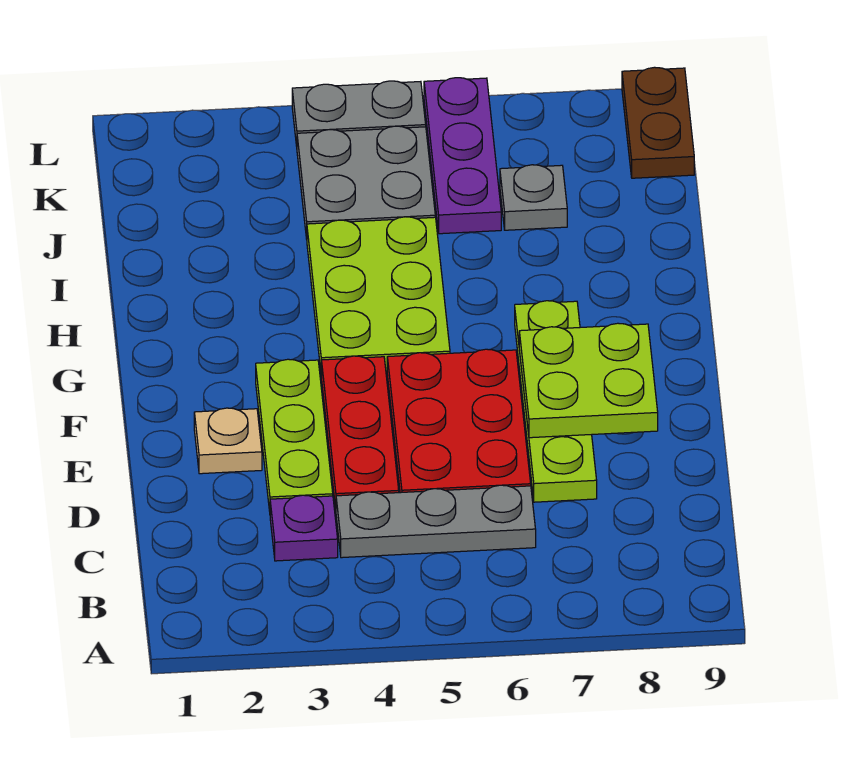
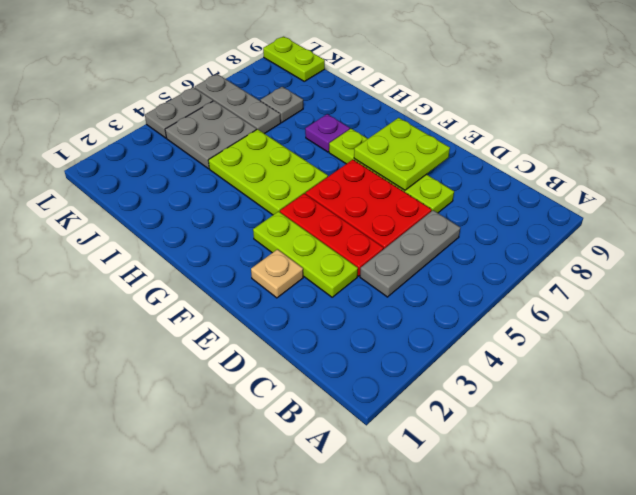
purple 1x1 plate [270,495,338,561] -> purple 1x1 plate moved to [305,114,350,152]
purple 1x3 plate [424,78,501,234] -> grey 1x3 plate [195,74,281,134]
brown 1x2 plate [622,67,694,178] -> lime 1x2 plate [263,37,325,81]

